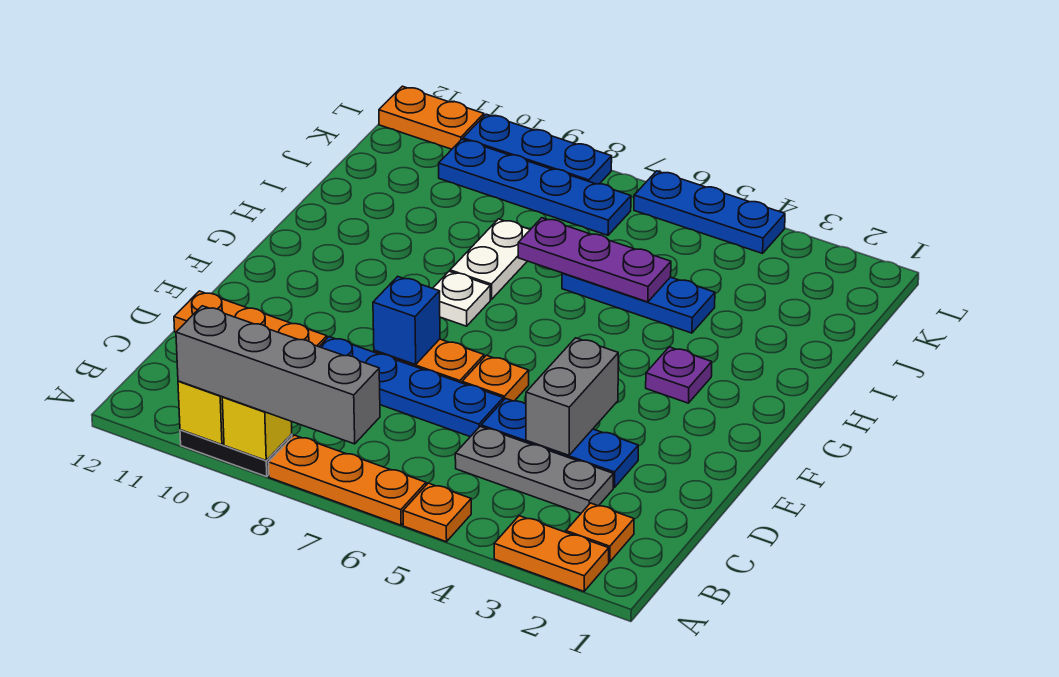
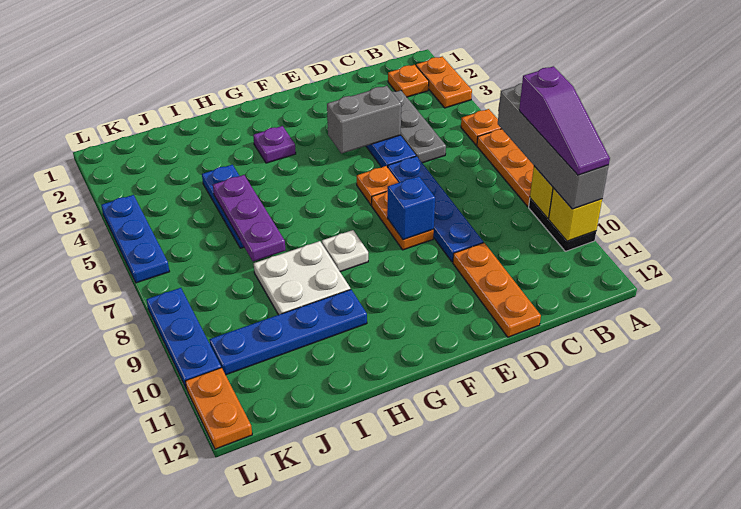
none -> purple 1x3 slope [519,66,610,175]
white 1x2 plate [450,219,530,299] -> white 2x2 plate [254,241,351,315]
blue 1x4 plate [439,139,631,235] -> blue 1x4 plate turned to [209,290,367,375]

